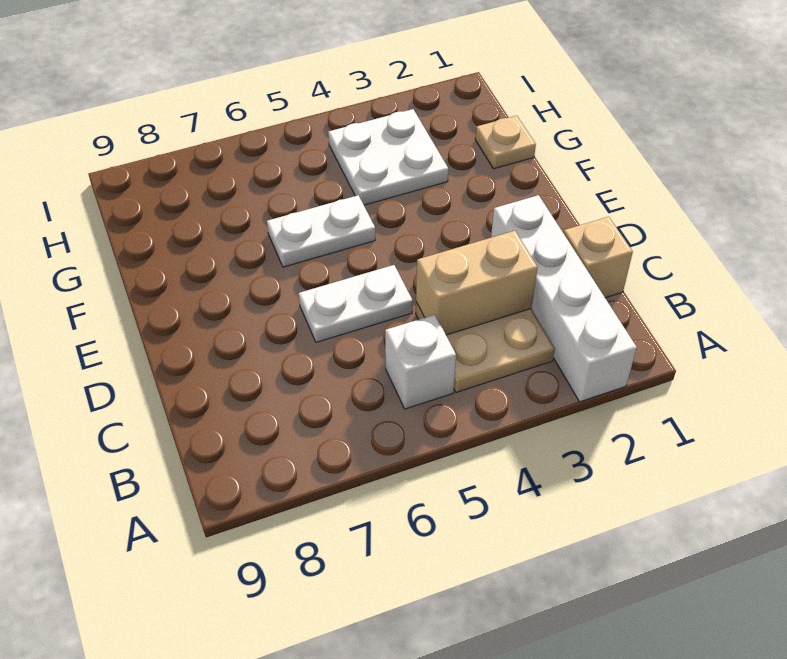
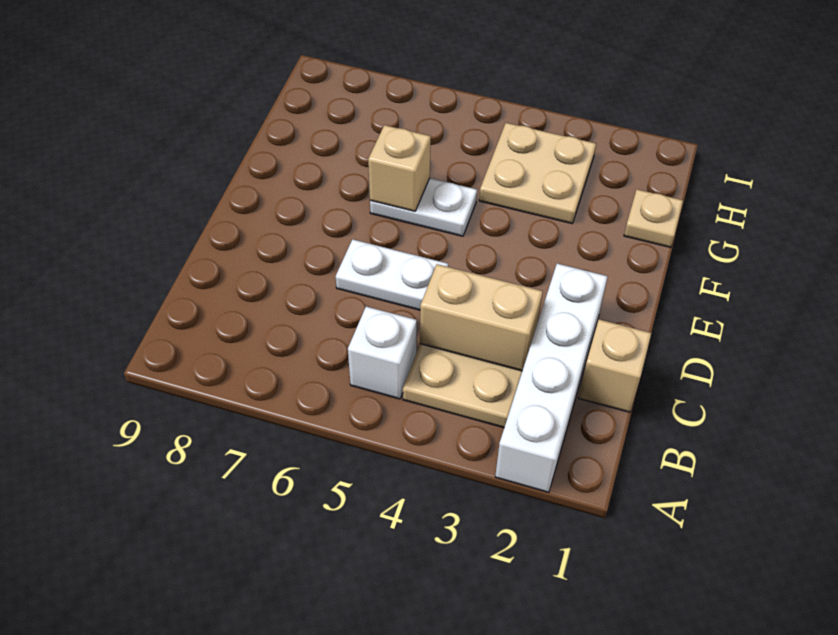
none -> tan 1x1 brick [368,125,431,211]
white 2x2 plate [328,109,448,205] -> tan 2x2 plate [479,123,596,223]

